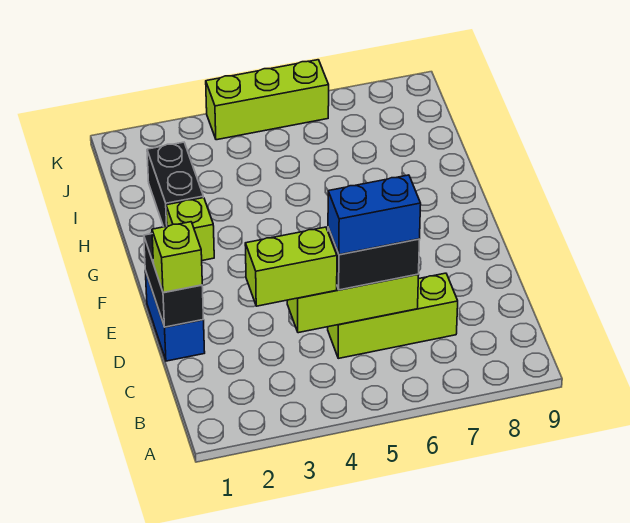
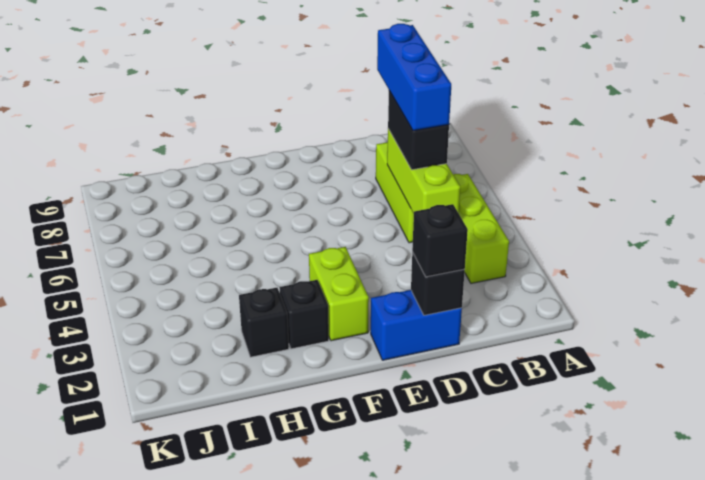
lime 1x2 brick [245,227,337,306] -> lime 1x2 brick moved to [309,247,369,341]
blue 1x2 brick [328,175,421,255] -> blue 1x3 brick [377,24,451,131]
black 1x2 brick [144,234,203,327] -> black 1x1 brick [411,252,465,315]
lime 1x1 brick [152,222,202,293] -> black 1x1 brick [412,204,468,277]
lime 1x1 brick [166,198,214,261] -> black 1x1 brick [279,280,329,349]
black 1x2 brick [147,142,204,227] -> black 1x1 brick [239,288,289,357]
lime 1x3 brick [206,60,329,140] -> lime 1x3 brick moved to [453,174,509,283]

